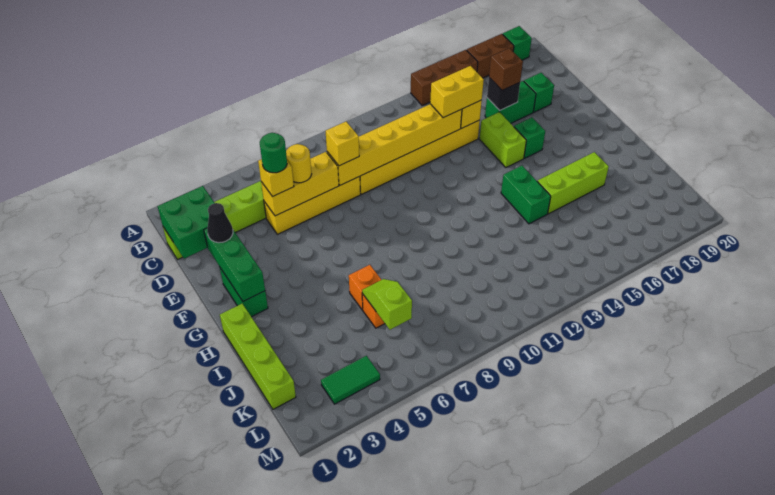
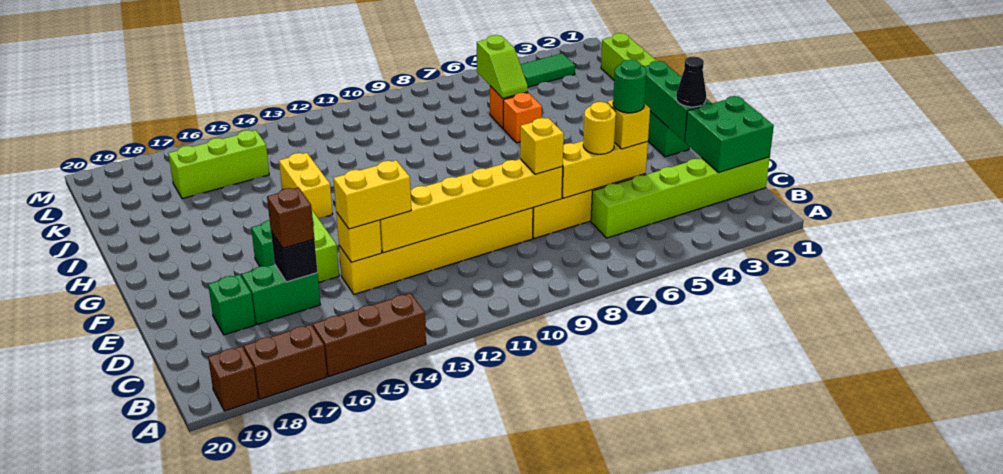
green 1x1 brick [503,26,532,60] -> brown 1x1 brick [208,346,258,411]
green 1x2 brick [501,166,551,224] -> yellow 1x2 brick [279,153,333,218]
lime 1x3 brick [537,152,609,214] -> lime 1x3 brick moved to [168,130,269,199]

